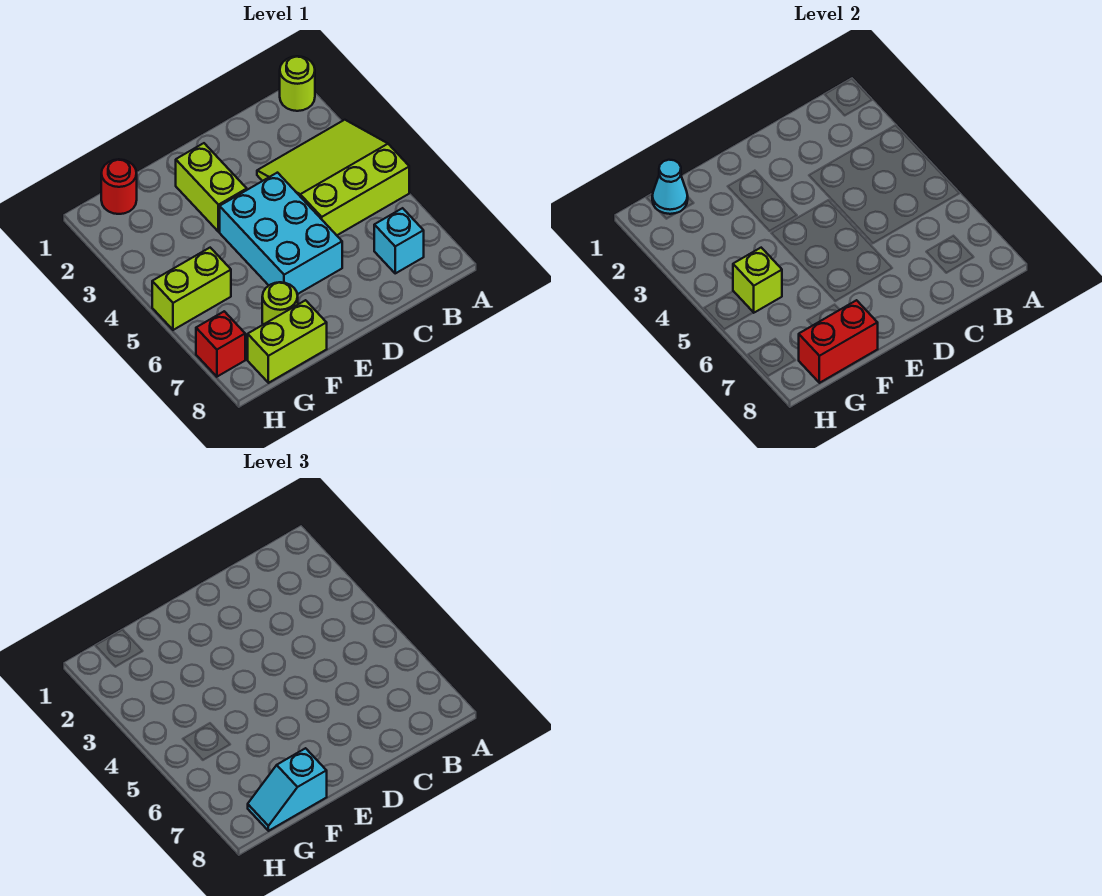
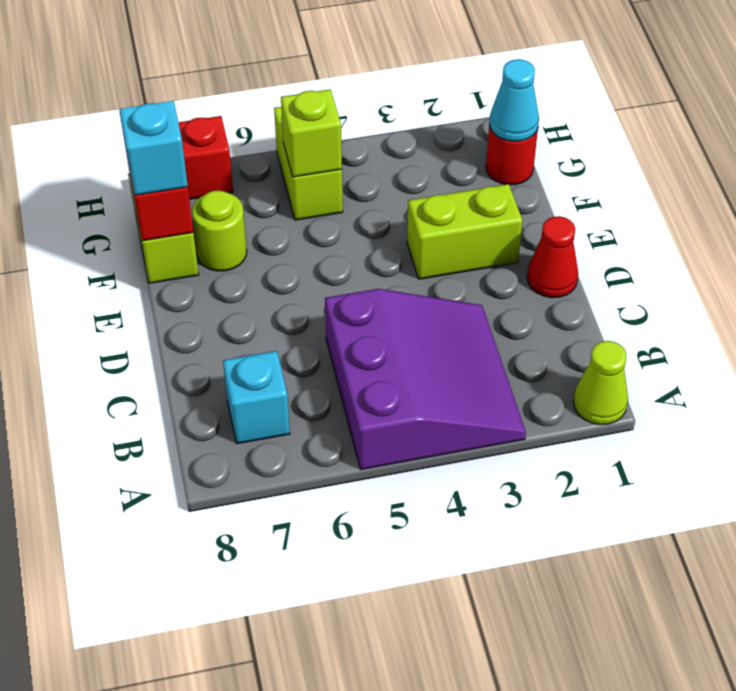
lime 1x1 round brick [280,56,315,111] -> lime 1x1 cone [573,341,628,425]
lime 3x3 slope [257,120,409,235] -> purple 3x3 slope [325,289,526,470]
none -> red 1x1 cone [527,216,578,298]
cyan 2x3 brick [220,173,342,294] -> none

